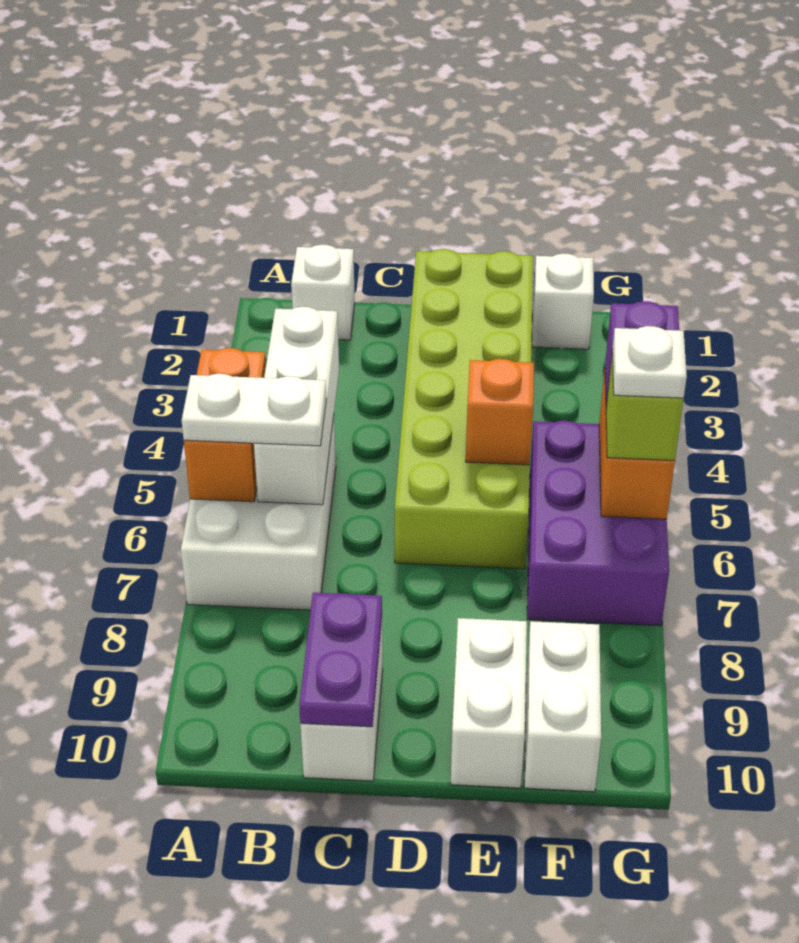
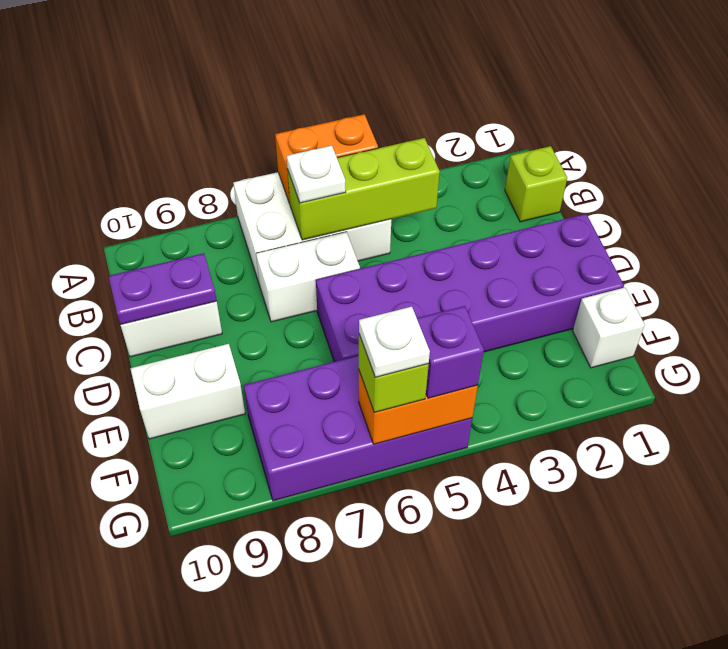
white 1x2 plate [182,374,326,446] -> white 1x1 plate [287,146,346,203]
white 1x1 brick [291,245,355,340] -> lime 1x1 brick [505,146,567,222]
white 1x3 brick [254,307,339,505] -> lime 1x3 brick [288,138,440,240]
lime 2x6 brick [395,249,533,569] -> purple 2x6 brick [316,214,624,362]
orange 1x1 brick [466,359,534,465] -> none
purple 2x3 brick [527,421,669,626] -> purple 2x4 brick [244,356,472,501]
white 1x2 brick [524,621,601,792] -> white 1x2 brick moved to [256,232,360,322]

